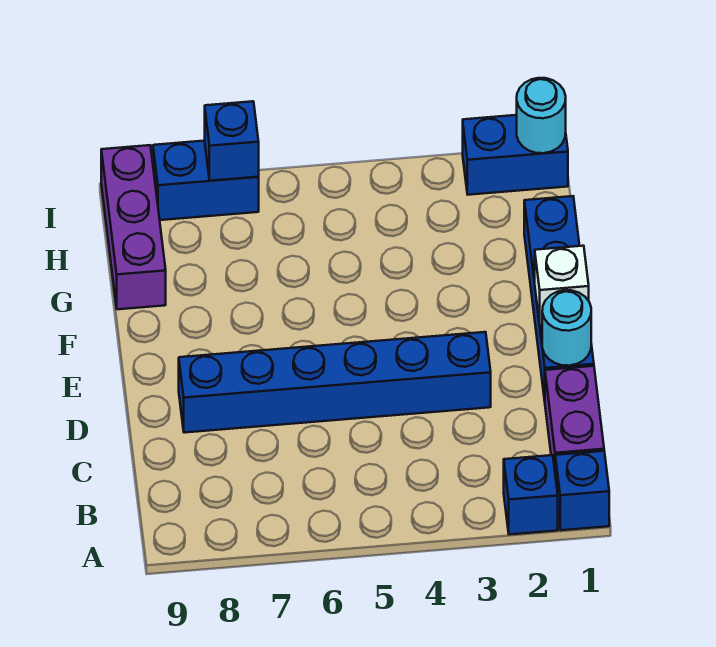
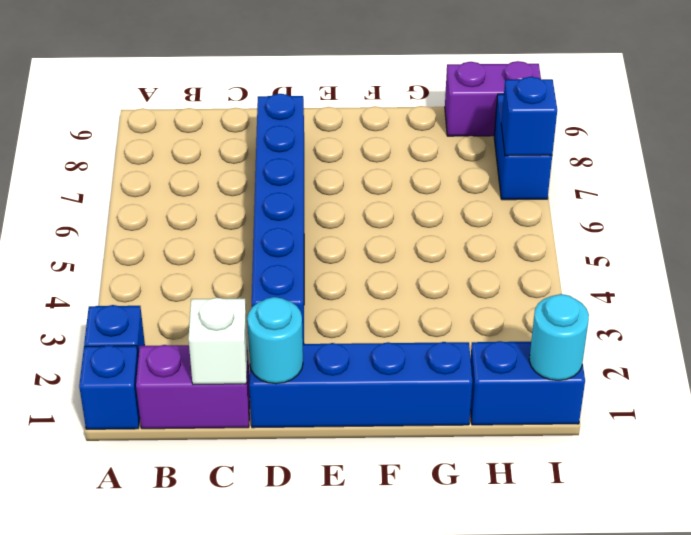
white 1x1 brick [535,246,589,325] -> white 1x1 brick moved to [188,298,248,385]
purple 1x3 brick [101,145,166,309] -> purple 1x2 brick [445,61,541,136]
blue 1x2 brick [463,115,568,195] -> blue 1x2 brick turned to [470,341,585,425]

